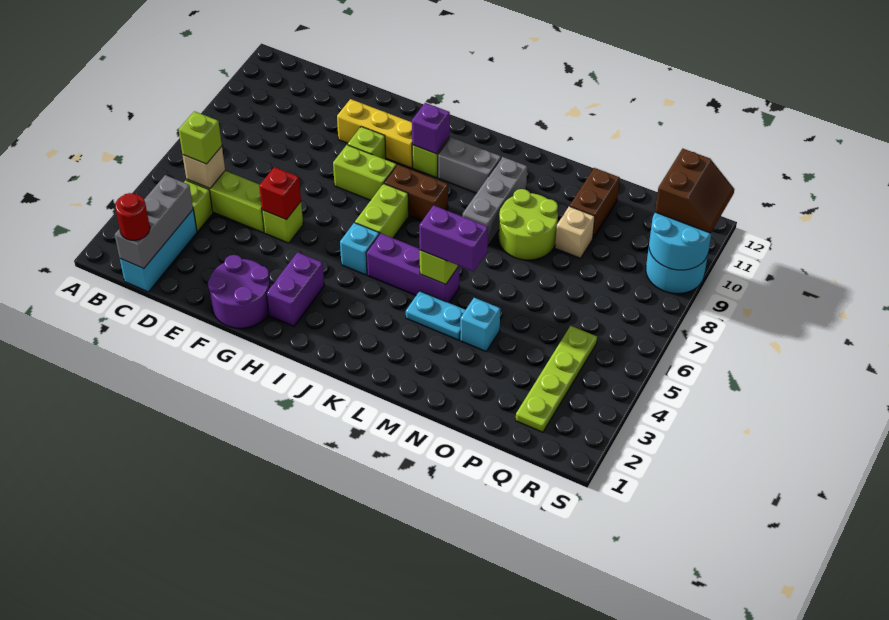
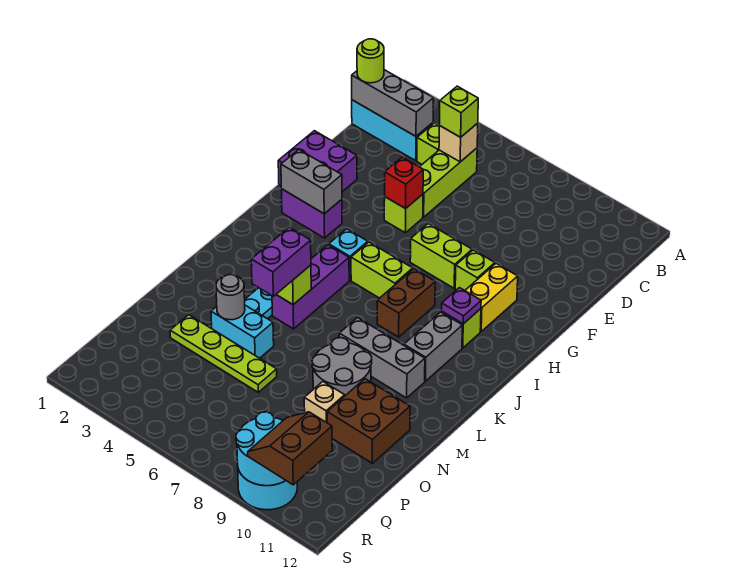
red 1x1 round brick [115,193,150,240] -> lime 1x1 round brick [357,39,384,83]
purple 2x2 round brick [208,255,270,328] -> purple 2x2 brick [278,131,357,192]
yellow 1x3 brick [337,99,413,168] -> yellow 1x2 brick [465,264,518,331]
lime 1x2 brick [333,145,396,200] -> lime 1x2 brick turned to [410,224,472,288]
none -> grey 1x2 brick [281,150,342,214]
purple 1x1 brick [412,103,450,154] -> purple 1x1 plate [442,288,481,324]
lime 2x2 round brick [499,189,558,260] -> grey 2x2 round brick [312,338,372,396]
cyan 1x1 brick [460,298,500,351] -> cyan 1x2 brick [211,305,274,358]
none -> grey 1x1 round brick [216,275,245,320]
brown 1x2 brick [570,168,620,238] -> brown 2x2 brick [327,379,410,463]
lime 1x4 plate [516,326,597,432] -> lime 1x4 plate moved to [170,315,277,392]
brown 2x2 slope [655,149,734,233] -> brown 2x2 slope turned to [248,412,332,485]

